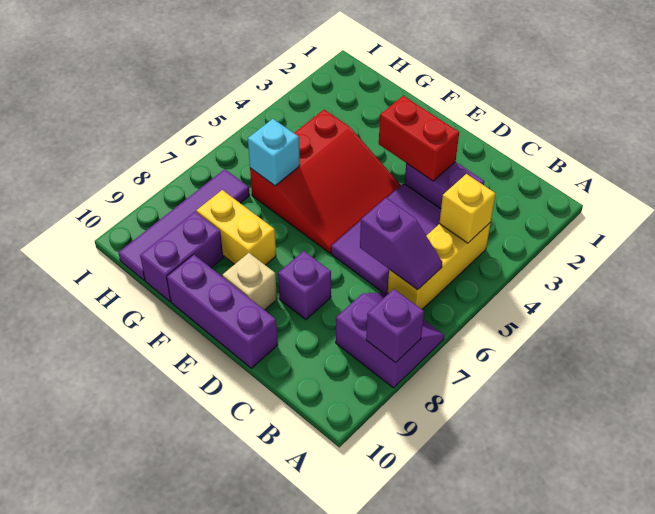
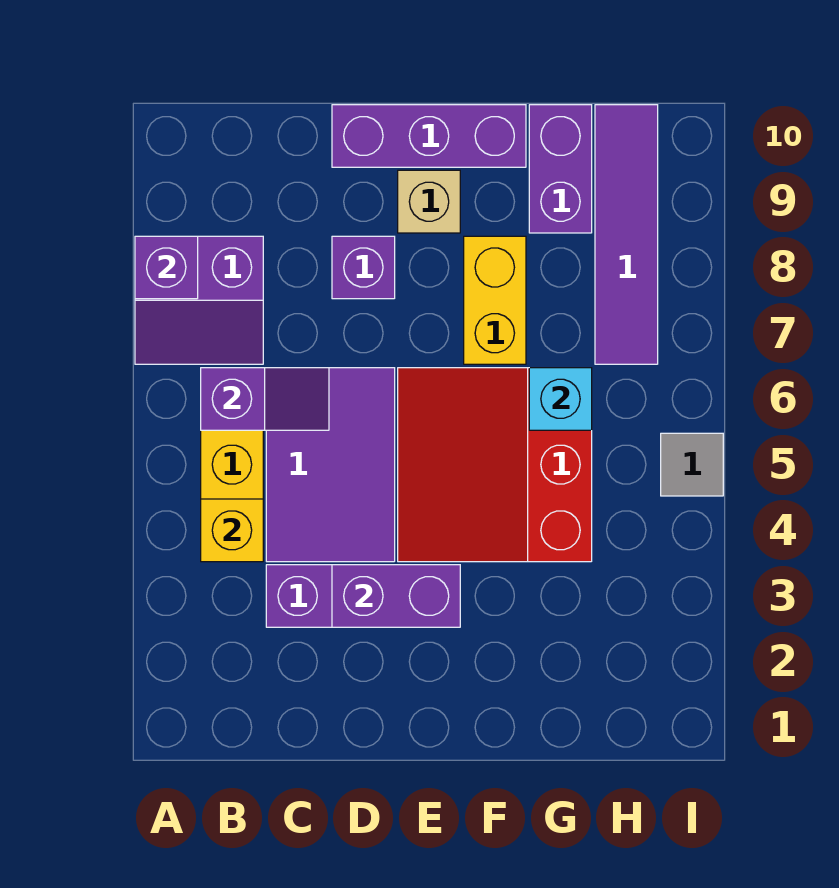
purple 1x2 slope [360,198,442,290] -> purple 1x2 slope turned to [201,368,329,430]
red 1x2 brick [379,96,459,181] -> purple 1x2 brick [332,565,460,627]
yellow 1x2 brick [197,190,276,265] -> yellow 1x2 brick turned to [464,236,526,364]
none -> grey 1x1 tile [661,433,723,496]

